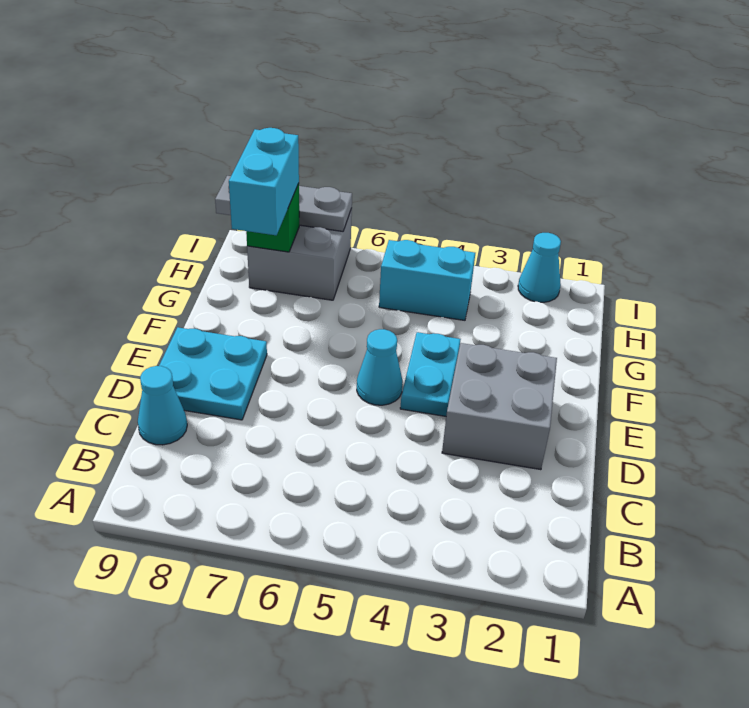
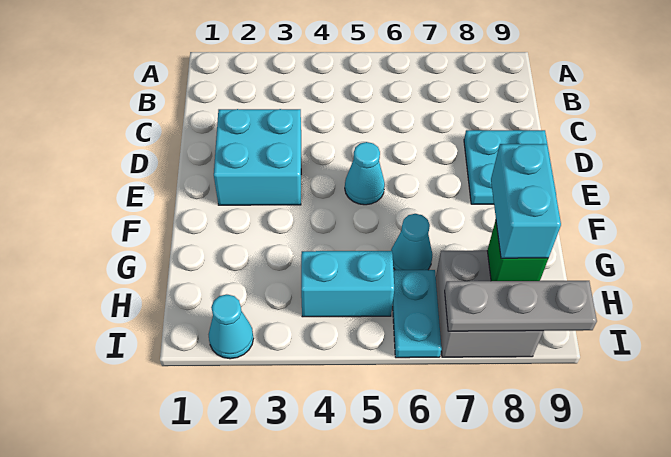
cyan 1x1 cone [138,366,187,445] -> cyan 1x1 cone moved to [391,214,432,270]
grey 2x2 brick [442,343,557,470] -> cyan 2x2 brick [214,109,301,205]
cyan 1x2 plate [400,332,461,416] -> cyan 1x2 plate moved to [393,270,442,358]

